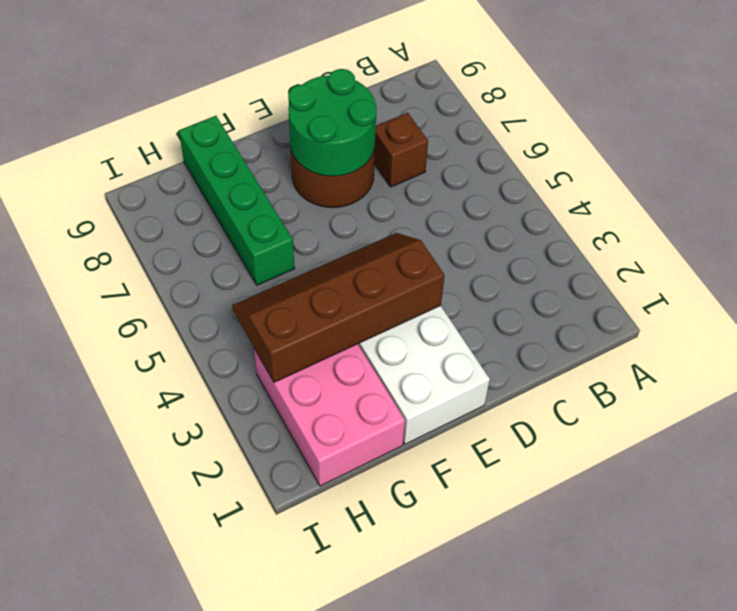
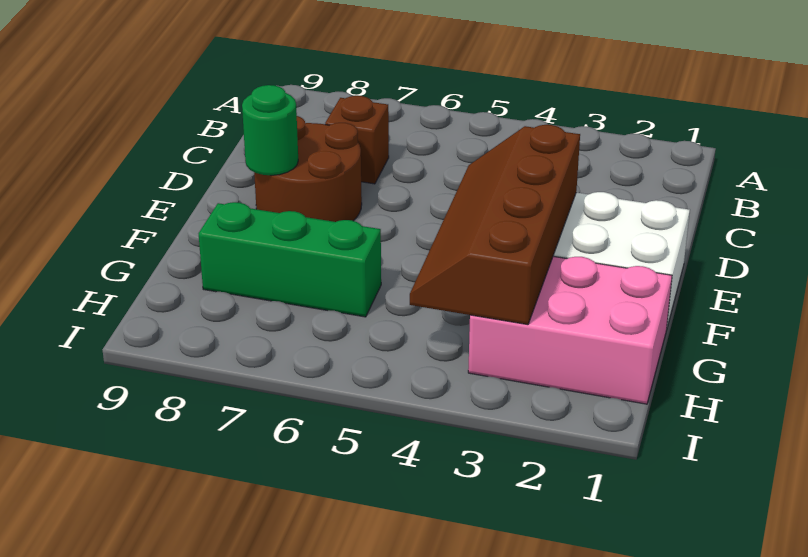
green 2x2 round brick [288,69,377,176] -> green 1x1 round brick [242,85,298,175]
green 1x4 brick [179,116,295,285] -> green 1x3 brick [199,202,381,317]

